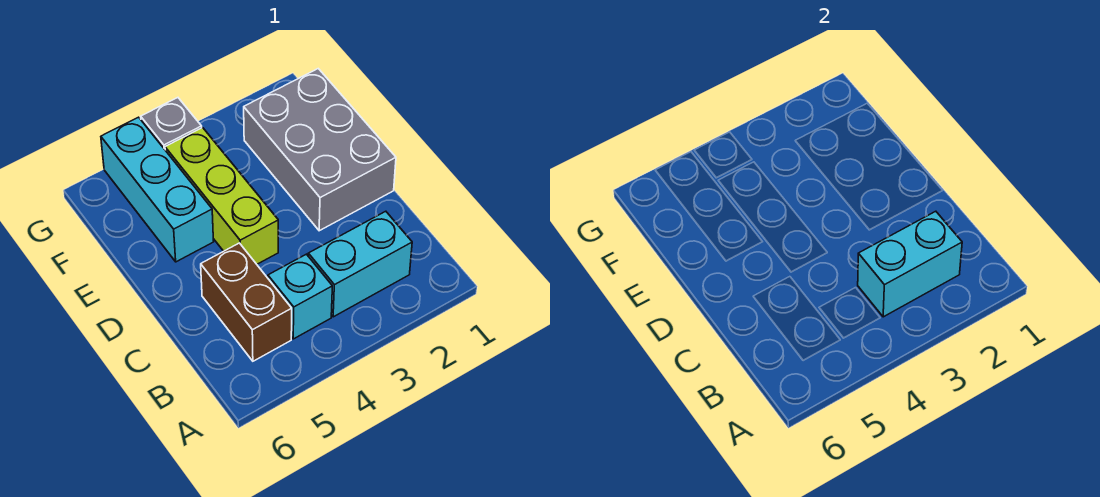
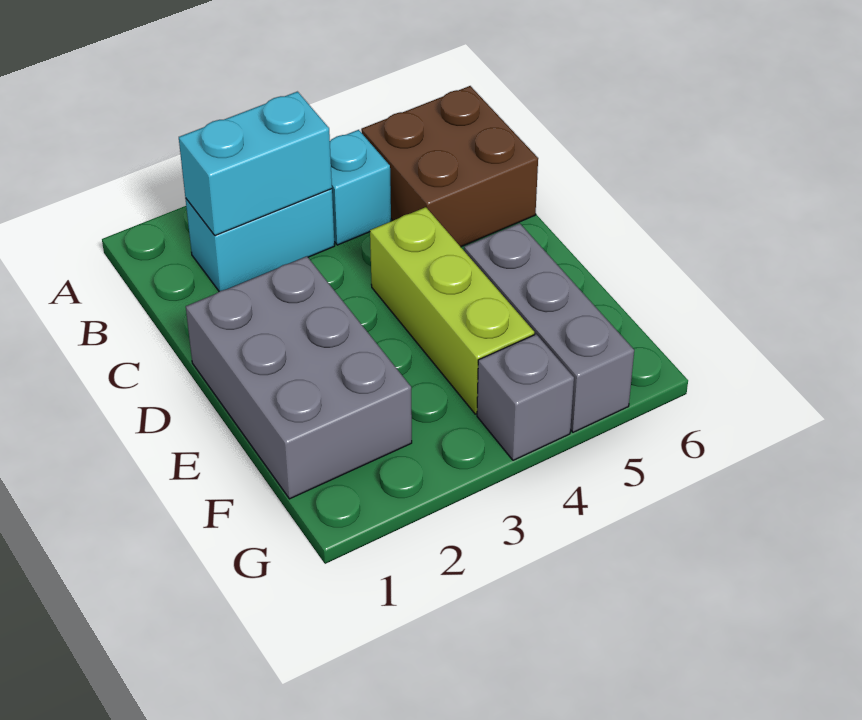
brown 1x2 brick [201,243,292,361] -> brown 2x2 brick [361,86,538,247]
cyan 1x3 brick [101,117,214,262] -> grey 1x3 brick [464,223,634,432]

